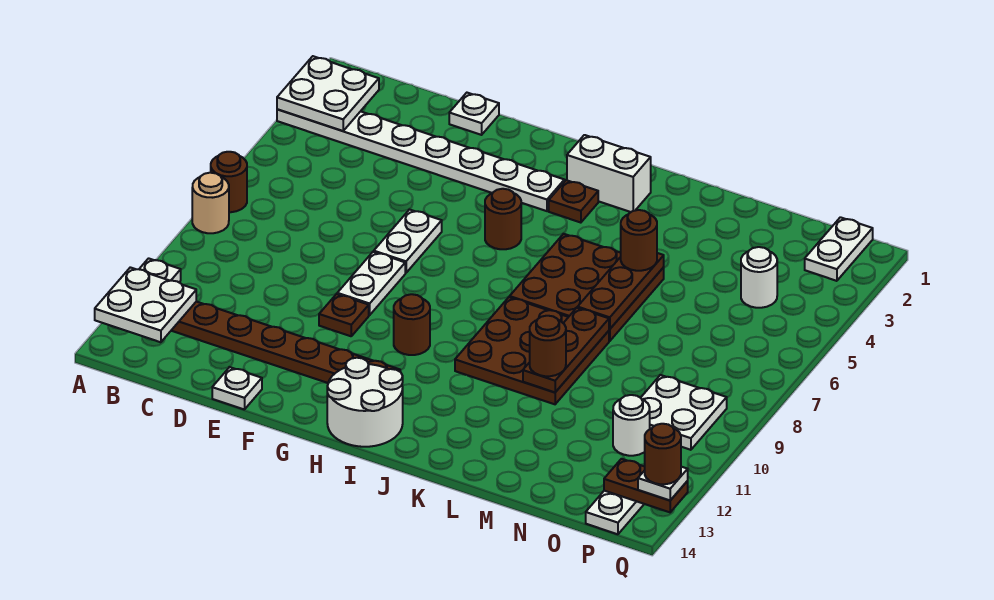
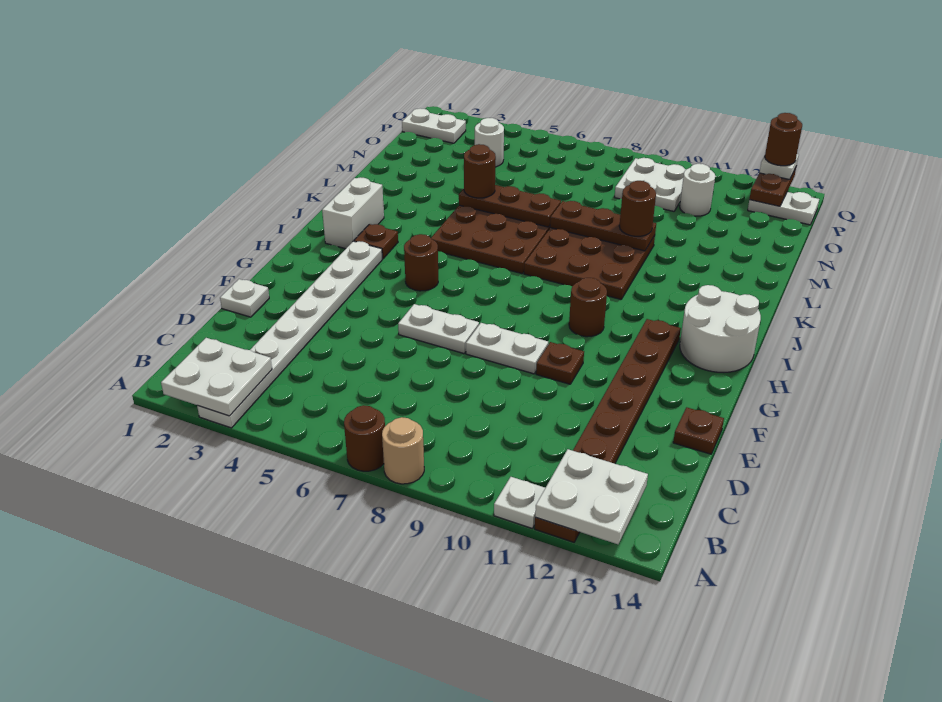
white 1x1 plate [212,367,262,410] -> brown 1x1 plate [673,407,724,454]

